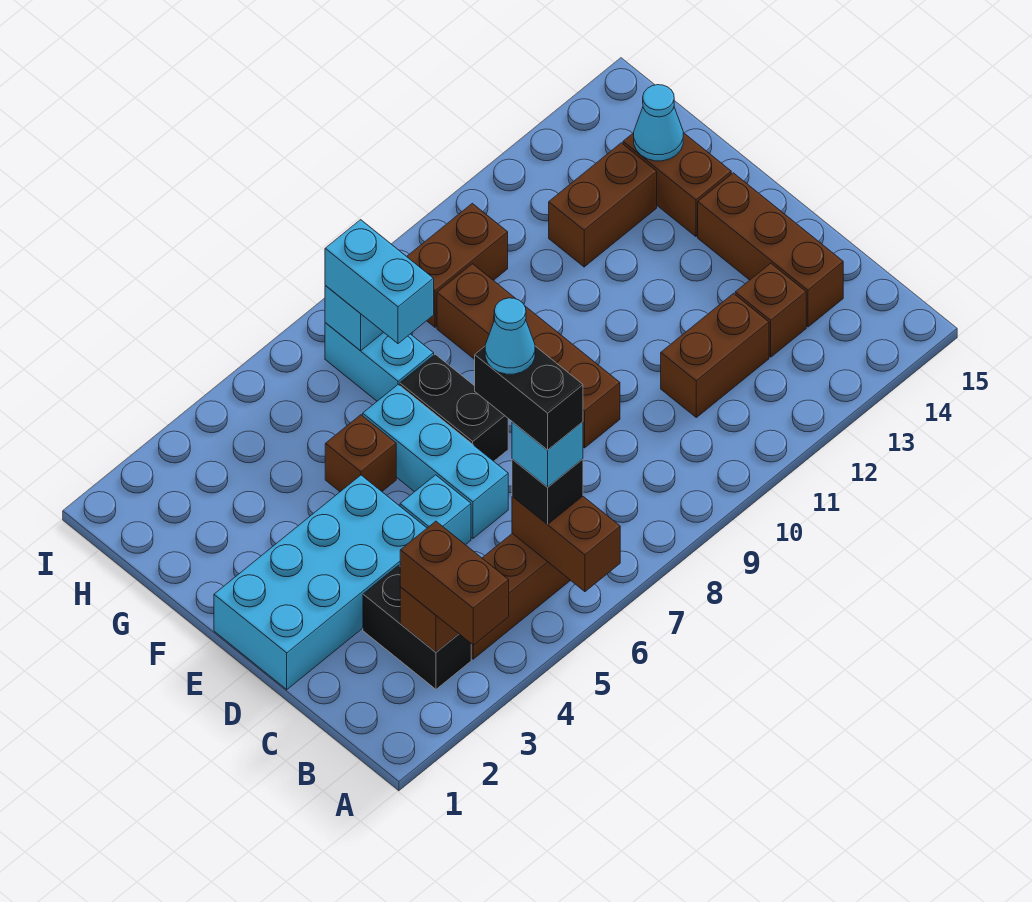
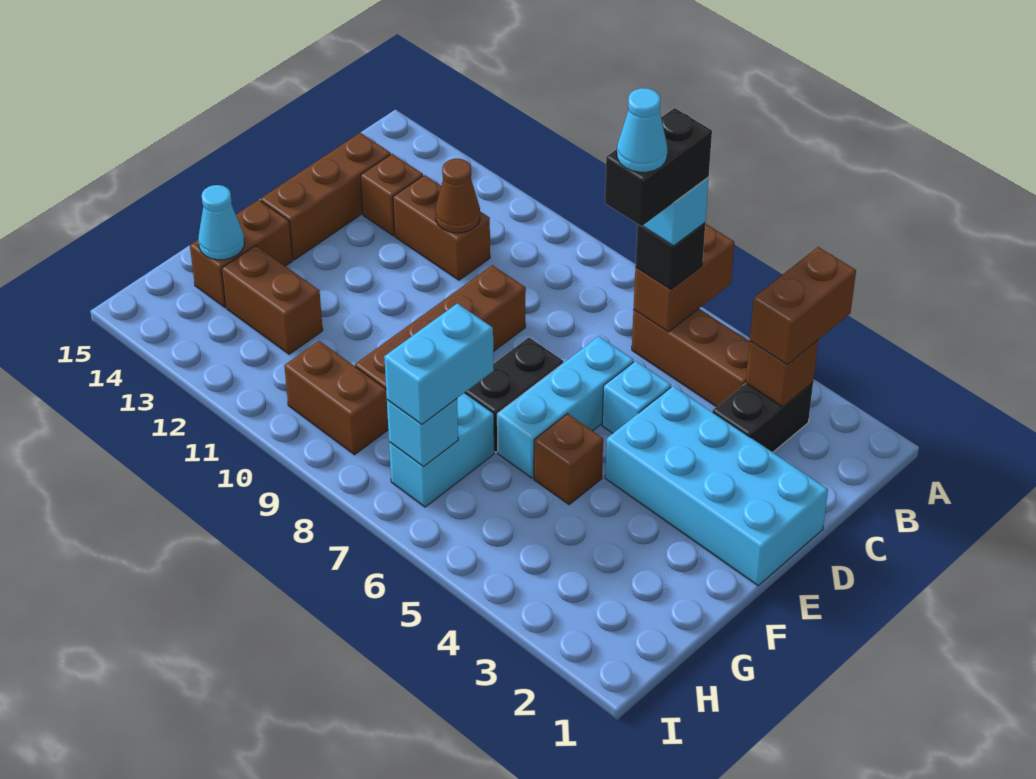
none -> brown 1x1 cone [435,159,480,233]

